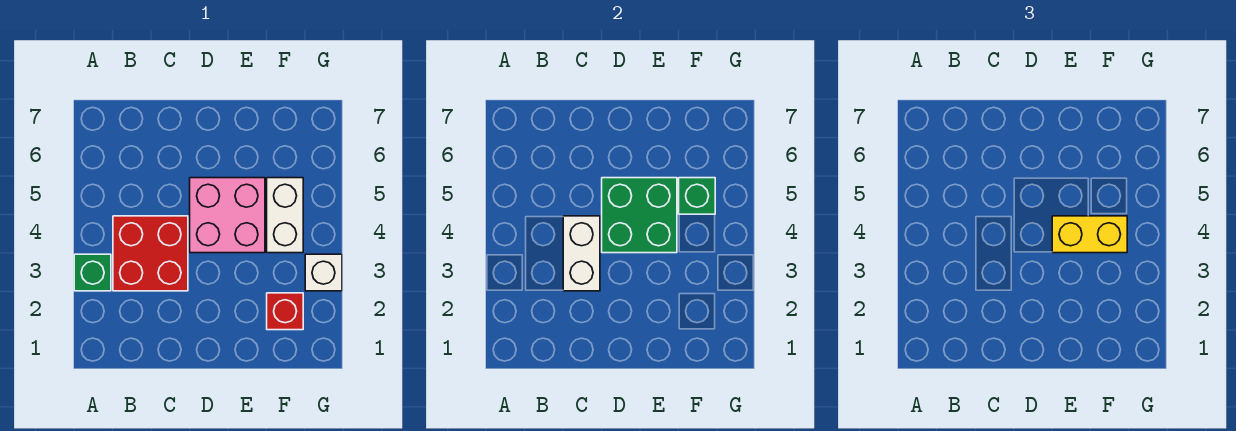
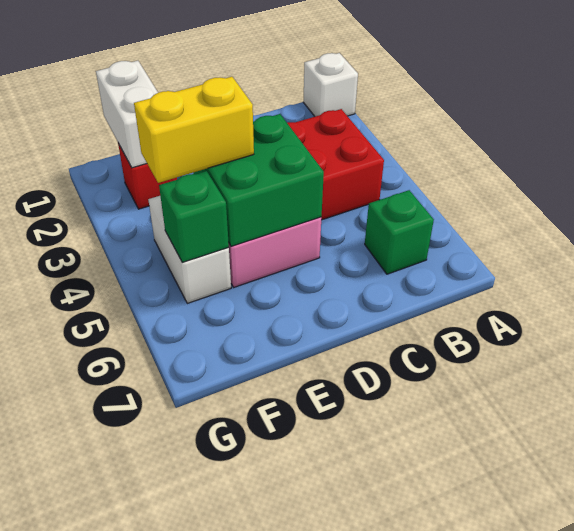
green 1x1 brick [74,254,111,291] -> green 1x1 brick moved to [365,190,434,274]
white 1x2 brick [563,216,600,291] -> white 1x2 brick moved to [96,61,158,168]
white 1x1 brick [305,254,342,291] -> white 1x1 brick moved to [303,53,358,116]

